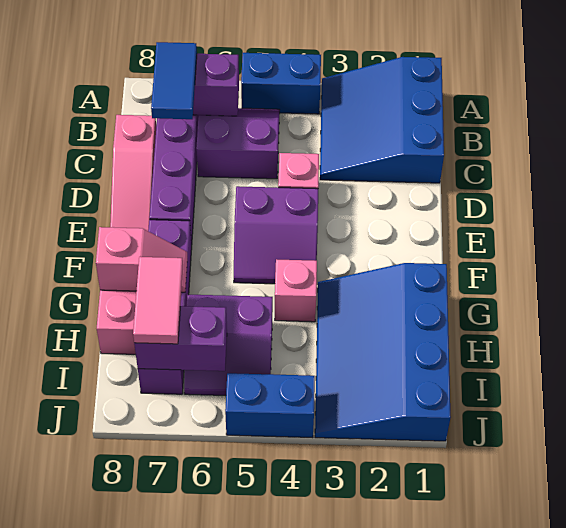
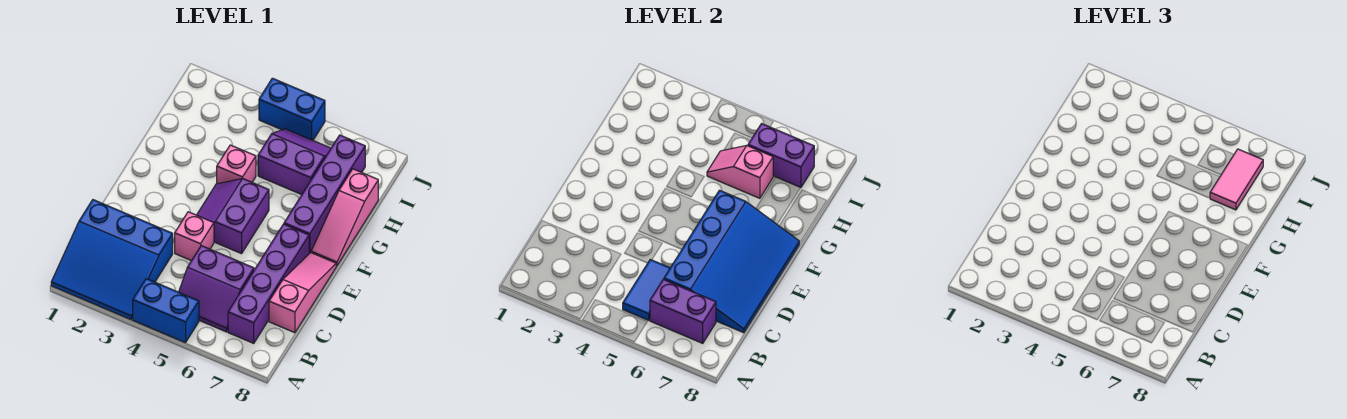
blue 3x3 slope [320,57,444,183] -> blue 3x3 slope turned to [51,200,173,319]
blue 1x2 tile [151,42,197,119] -> blue 1x2 tile moved to [623,260,670,320]
purple 2x2 slope [234,186,318,284] -> purple 2x2 slope turned to [197,178,269,254]
blue 3x4 slope [315,263,451,441] -> blue 3x4 slope moved to [664,190,800,333]
pink 1x2 slope [96,227,187,292] -> pink 1x2 slope moved to [707,146,773,198]

